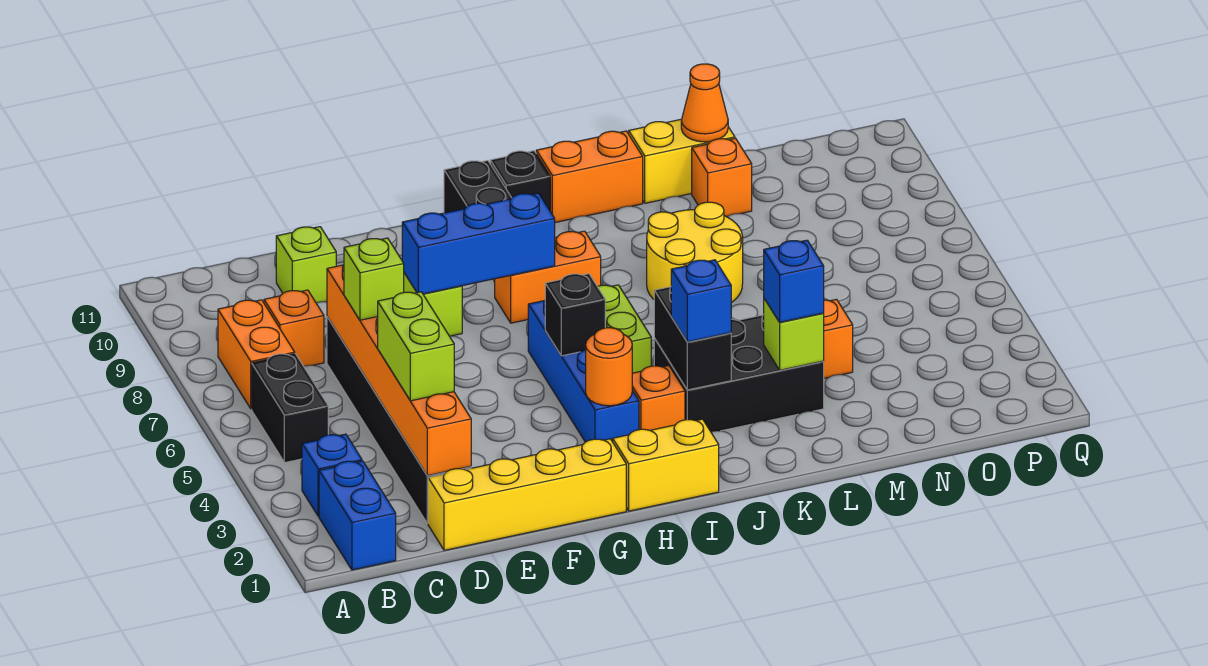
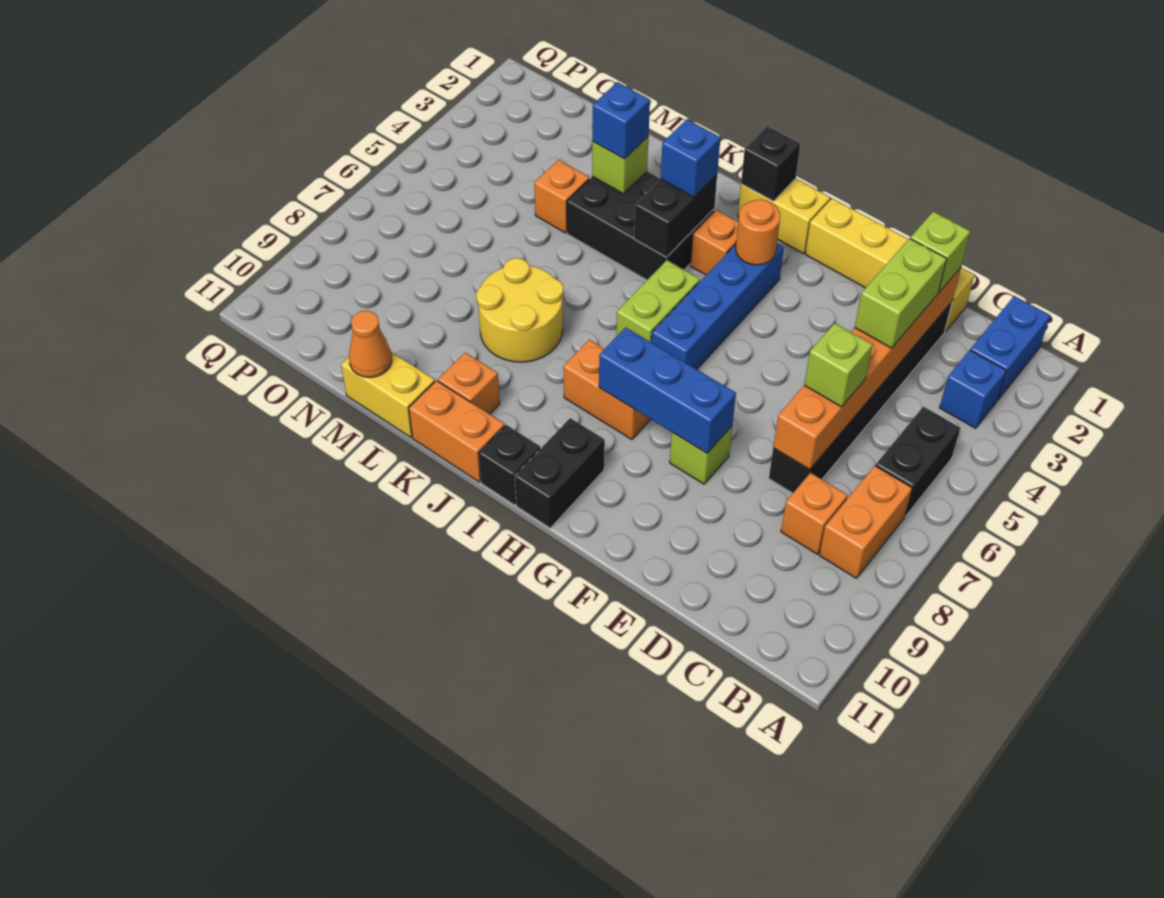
lime 1x1 brick [276,227,336,303] -> lime 1x1 brick moved to [910,212,970,292]
black 1x1 brick [545,274,605,356] -> black 1x1 brick moved to [741,126,800,201]
orange 1x1 brick [692,138,752,217] -> orange 1x1 brick moved to [438,353,500,414]

